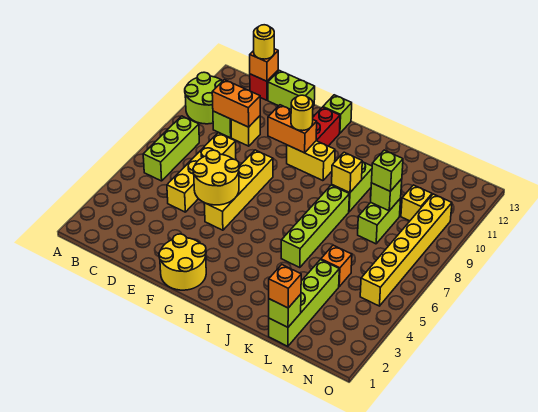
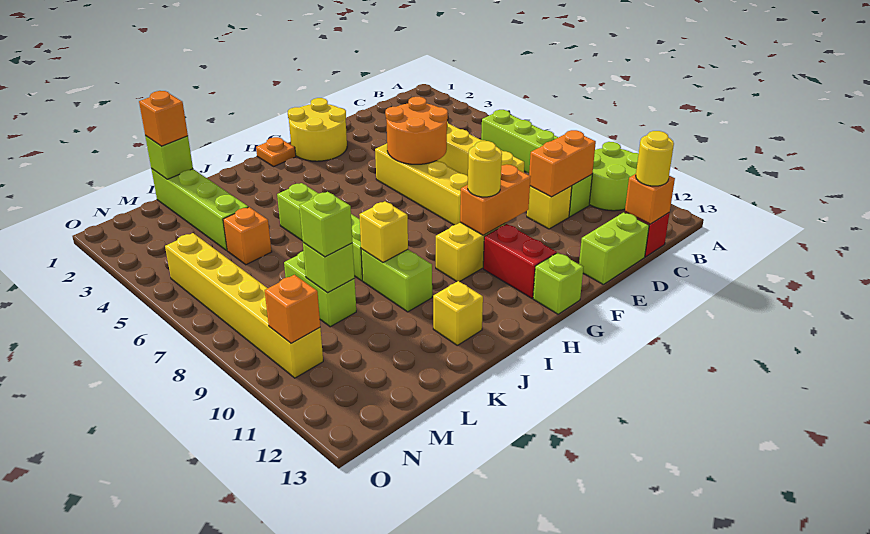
yellow 2x2 round brick [193,150,239,205] -> orange 2x2 round brick [385,97,448,164]
none -> orange 1x1 plate [256,137,296,166]
yellow 1x1 brick [401,185,432,221] -> yellow 1x1 brick moved to [433,281,483,345]
none -> orange 1x1 brick [265,275,320,343]

